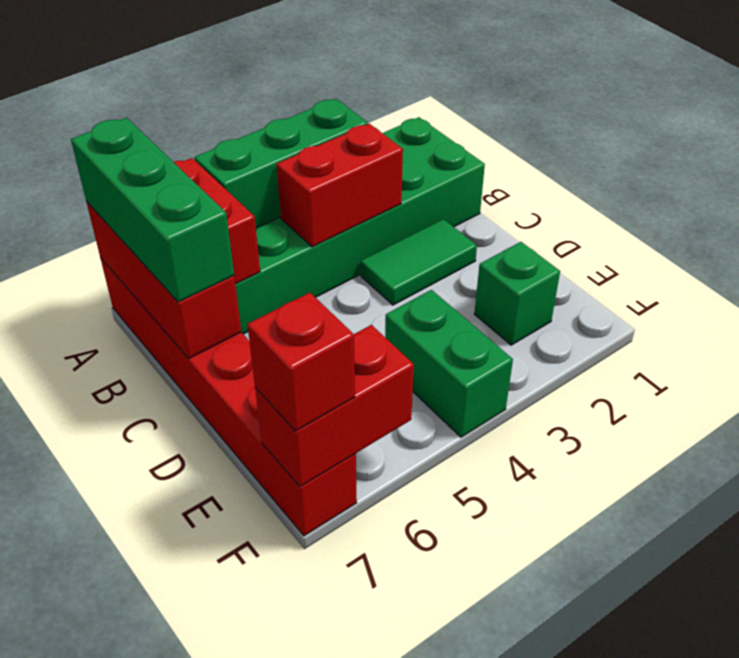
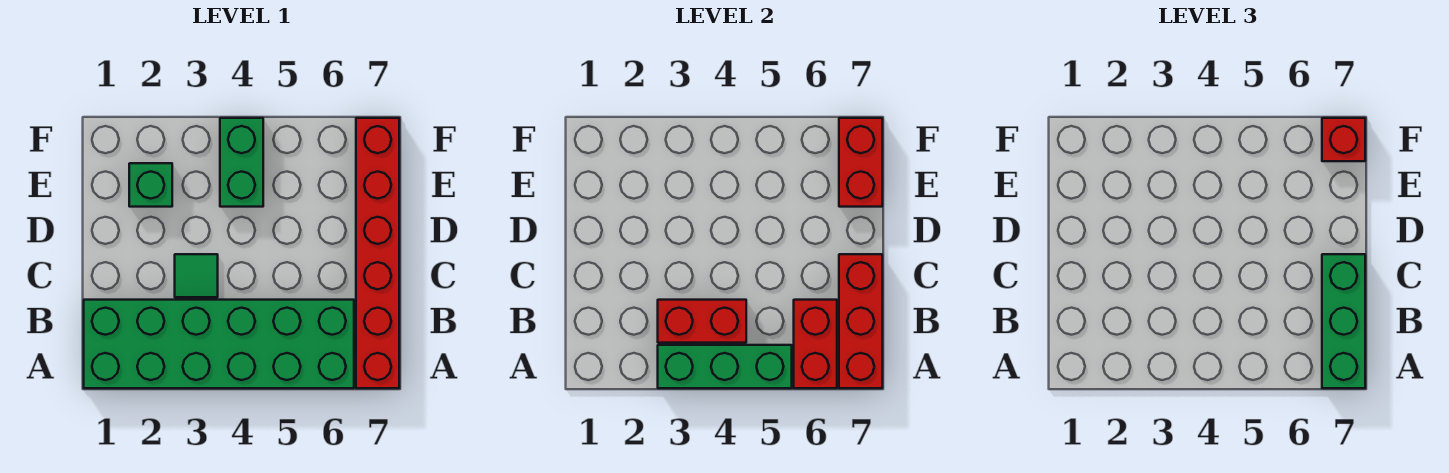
green 1x2 tile [361,219,477,305] -> green 1x1 tile [175,254,218,297]
red 1x2 brick [255,325,414,487] -> red 1x2 brick turned to [839,118,882,207]

